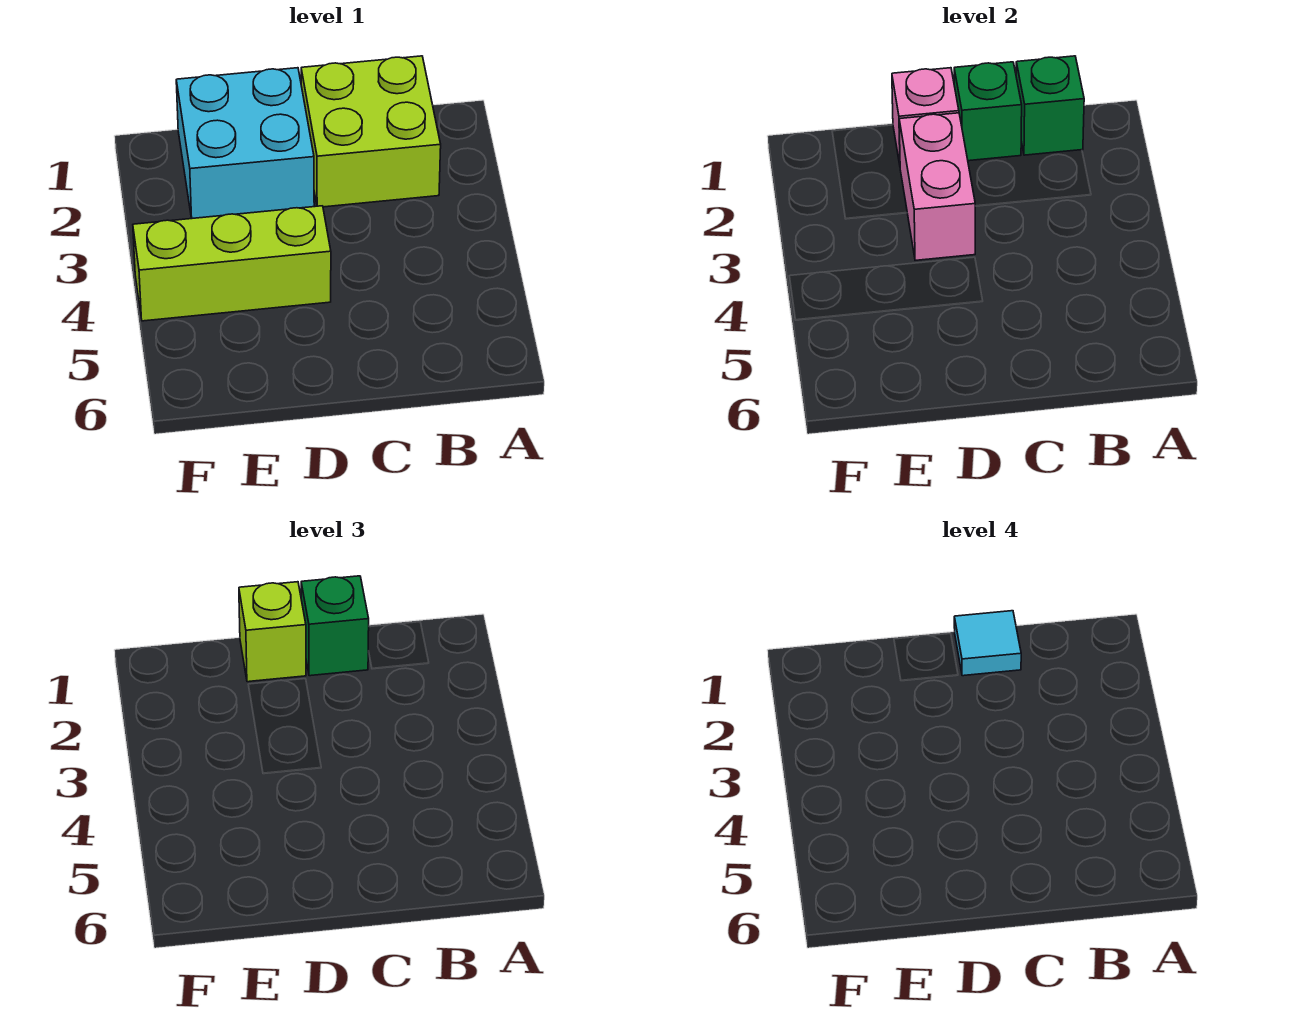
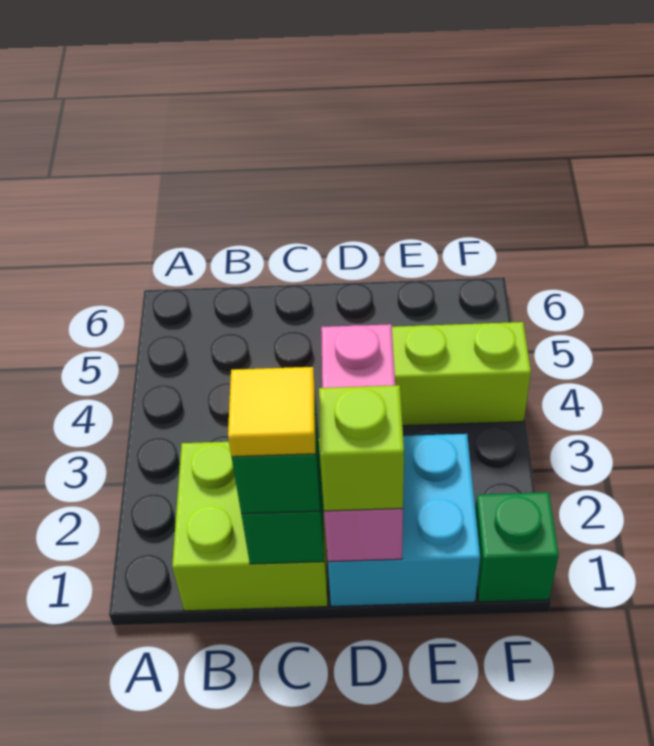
green 1x1 brick [1016,56,1084,155] -> green 1x1 brick moved to [476,492,559,602]
cyan 1x1 tile [954,611,1021,676] -> yellow 1x1 tile [228,367,316,457]

